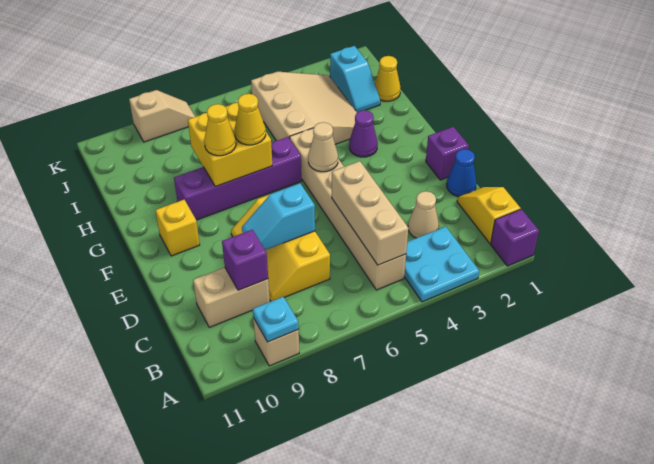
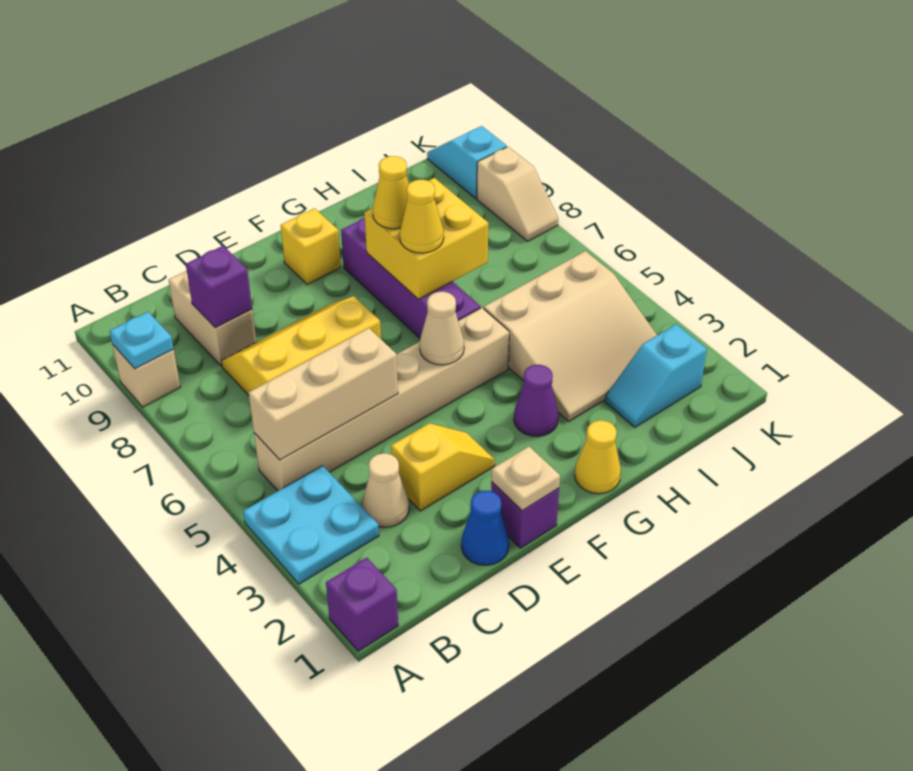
yellow 1x2 slope [457,187,521,243] -> yellow 1x2 slope moved to [391,423,495,511]
cyan 1x2 slope [242,183,315,250] -> cyan 1x2 slope moved to [427,126,507,198]
none -> tan 1x1 plate [492,447,560,511]
yellow 1x1 cone [375,56,401,101] -> yellow 1x1 cone moved to [575,420,621,494]

